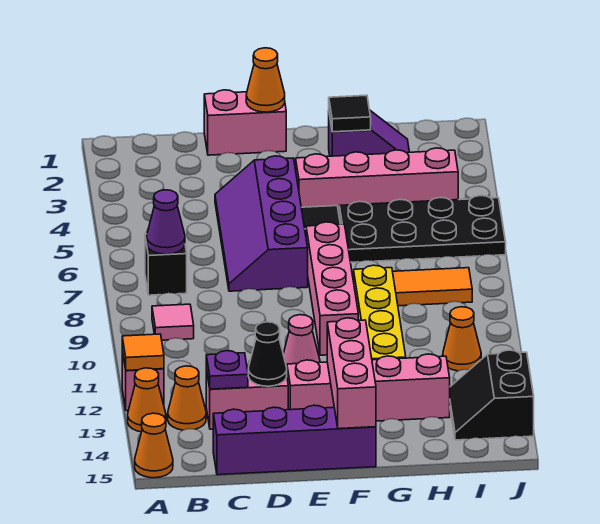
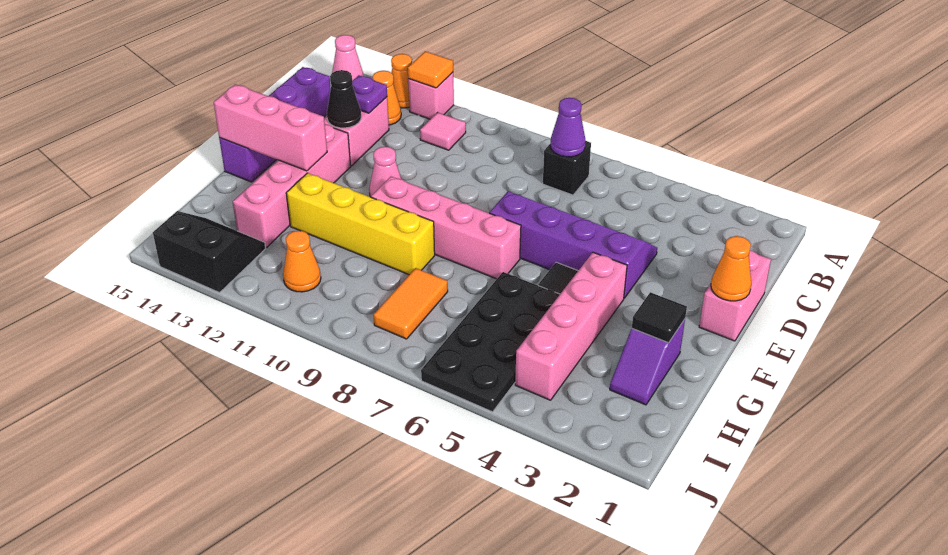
orange 1x1 cone [135,413,173,478] -> pink 1x1 cone [332,35,363,81]
pink 1x1 tile [152,304,194,340] -> pink 1x1 tile moved to [420,113,466,150]

